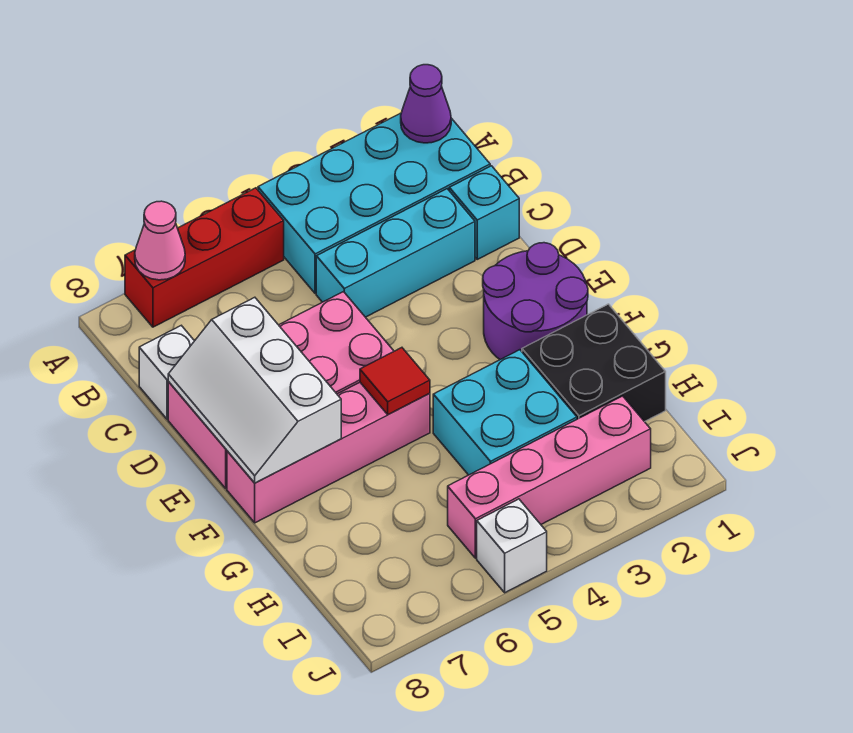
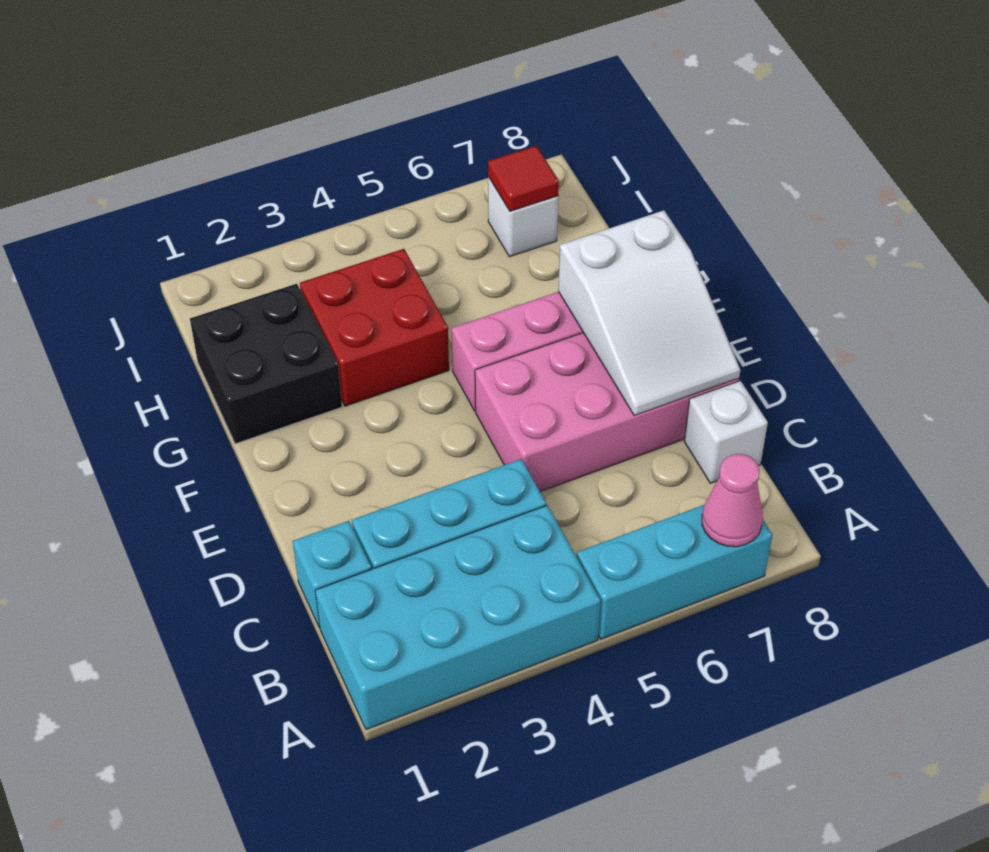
purple 1x1 cone [401,65,451,143] -> none
red 1x3 brick [125,188,284,327] -> cyan 1x3 brick [577,505,772,639]
white 2x3 slope [168,297,341,483] -> white 2x3 slope turned to [558,210,740,416]
purple 2x2 round brick [483,243,588,360] -> none
red 1x1 tile [360,348,430,415] -> red 1x1 tile moved to [488,146,559,211]
cyan 2x2 brick [433,350,577,475] -> red 2x2 brick [300,249,449,406]
pink 1x4 brick [448,396,651,558] -> none
white 1x1 brick [477,499,547,593] -> white 1x1 brick moved to [488,177,558,257]

